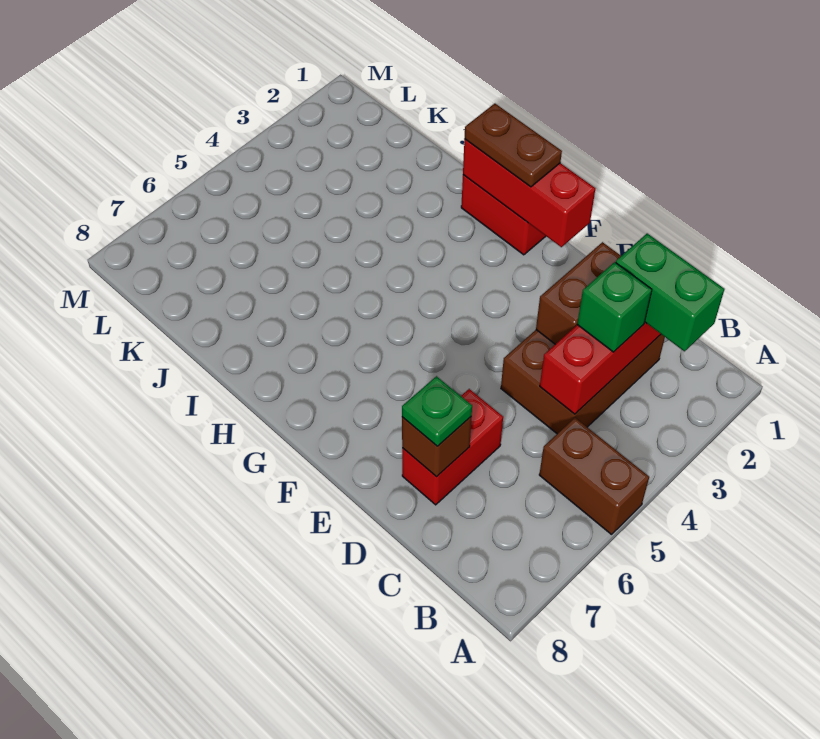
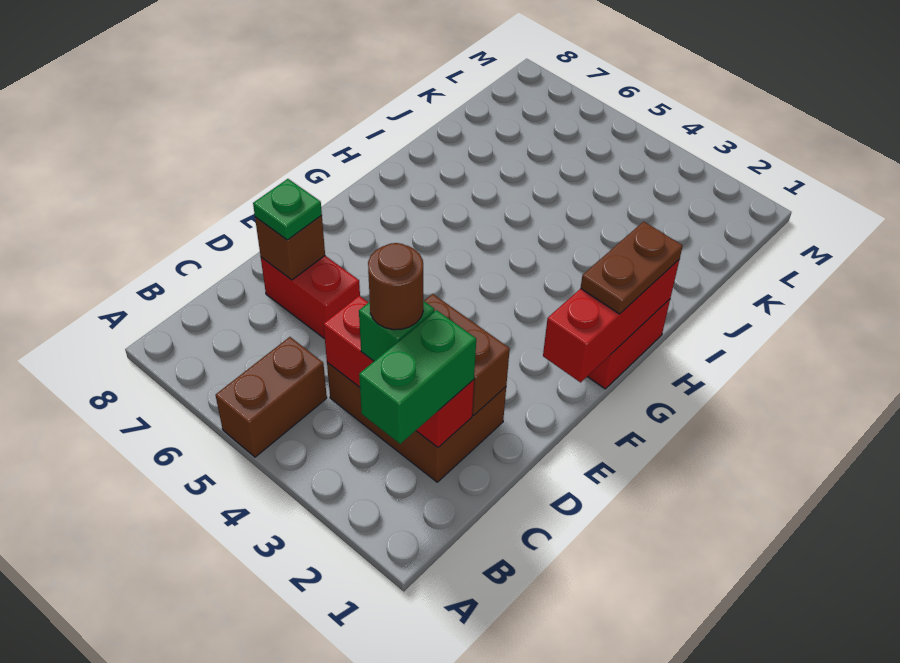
none -> brown 1x1 round brick [368,243,423,330]

